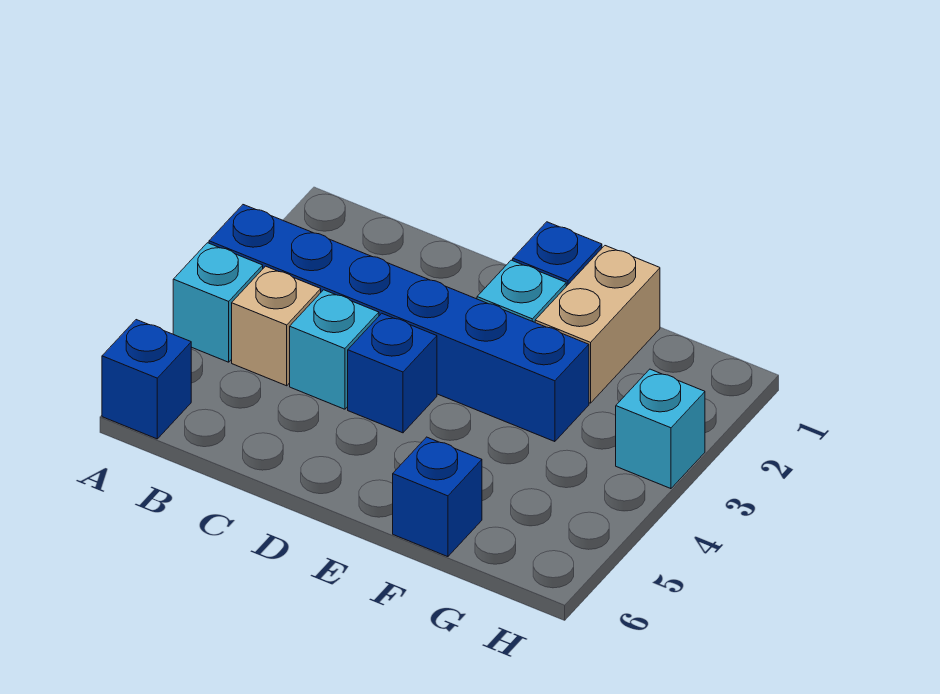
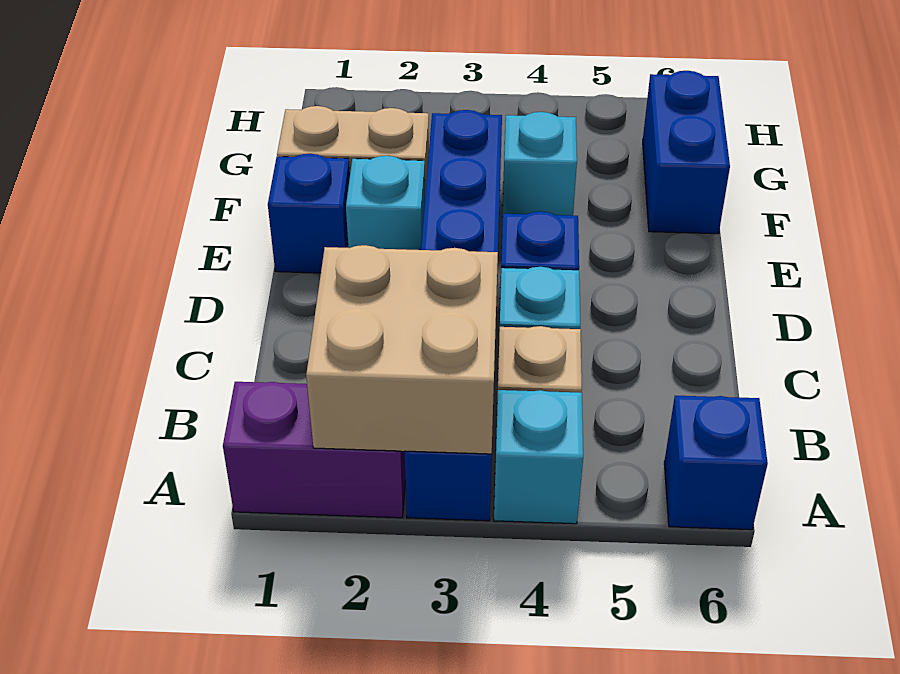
none -> purple 1x2 brick [223,382,406,518]
none -> tan 2x2 brick [306,245,498,454]
blue 1x1 brick [393,437,482,557] -> blue 1x2 brick [643,71,730,234]
cyan 1x1 brick [616,369,705,489] -> cyan 1x1 brick moved to [502,112,577,225]

